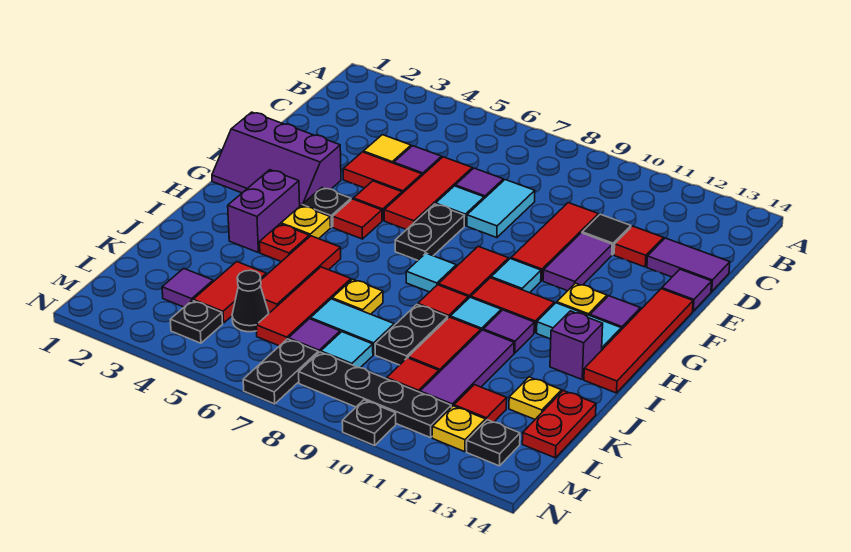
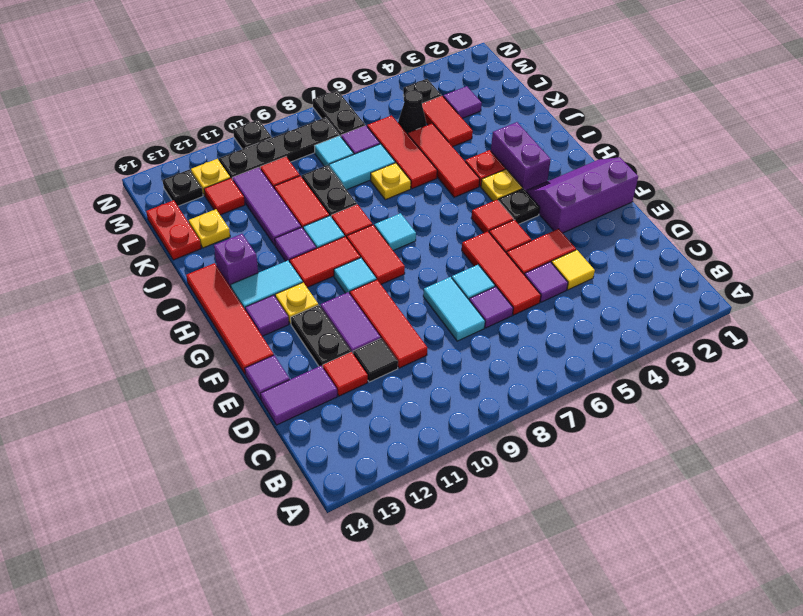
black 1x2 plate [395,204,465,260] -> black 1x2 plate moved to [291,305,351,367]

